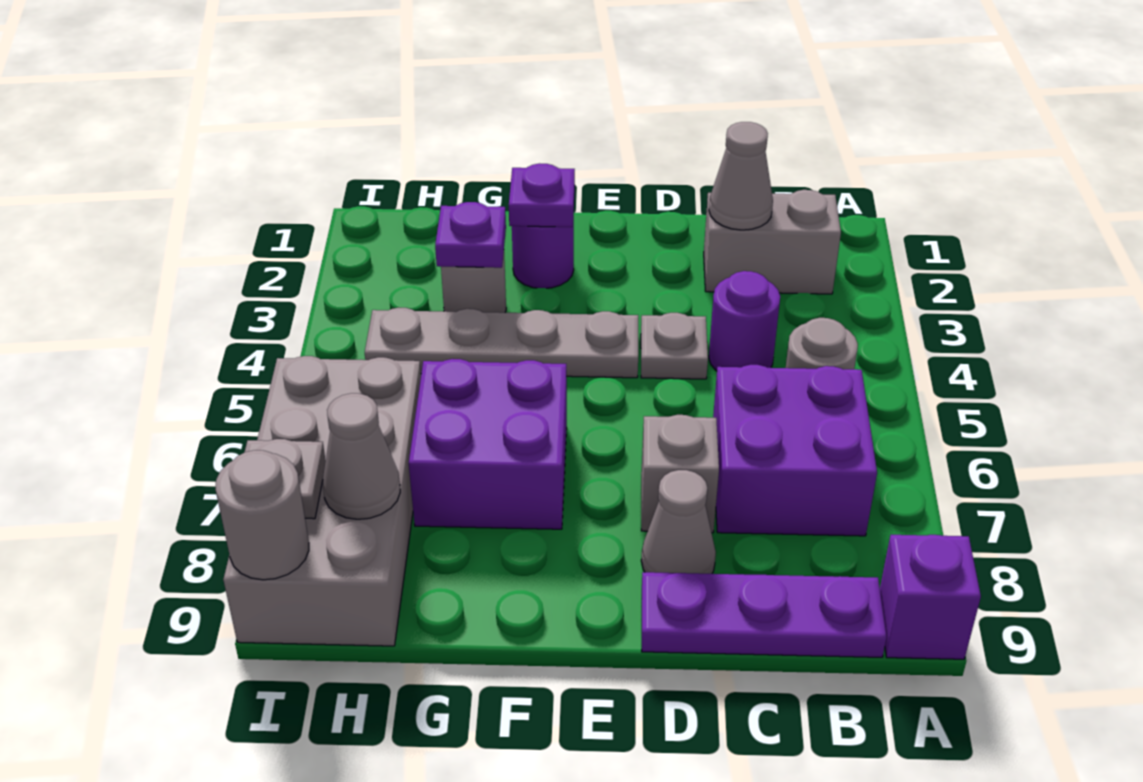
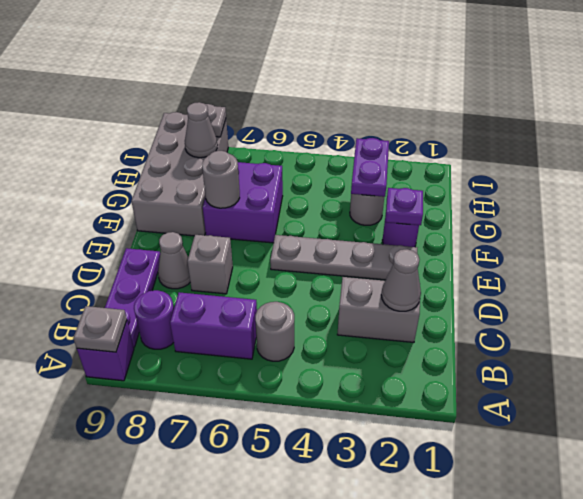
grey 1x2 brick [704,190,841,294] -> grey 1x2 brick turned to [337,277,420,342]
purple 2x2 brick [713,365,877,536] -> purple 1x2 brick [170,292,257,359]
purple 1x1 round brick [709,271,780,371] -> purple 1x1 round brick moved to [134,290,174,349]
grey 1x1 plate [641,313,708,379] -> grey 1x1 plate moved to [73,306,127,352]
grey 1x4 plate [365,308,638,378] -> grey 1x4 plate turned to [270,235,417,280]
purple 1x1 plate [435,202,506,268] -> purple 1x2 plate [351,138,389,197]
grey 2x4 brick [223,356,421,646] -> grey 2x4 brick turned to [131,112,228,236]
grey 1x1 round brick [216,450,309,580] -> grey 1x1 round brick moved to [202,151,240,208]

